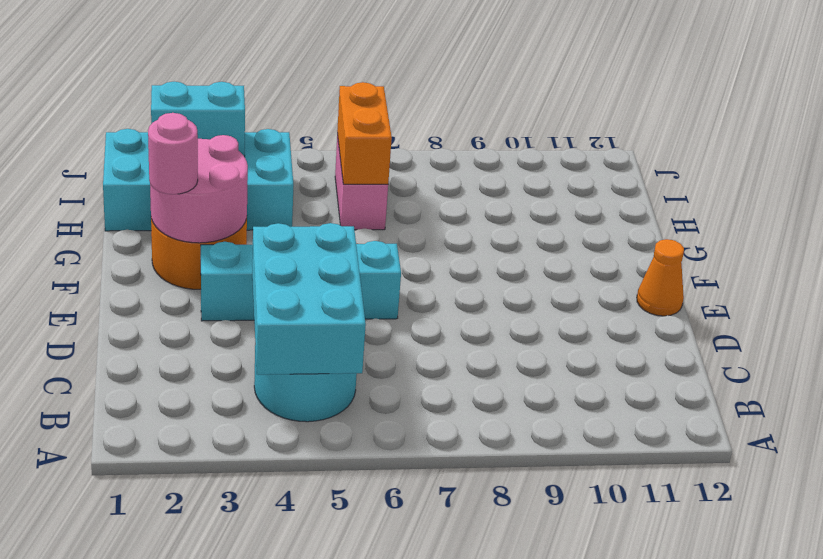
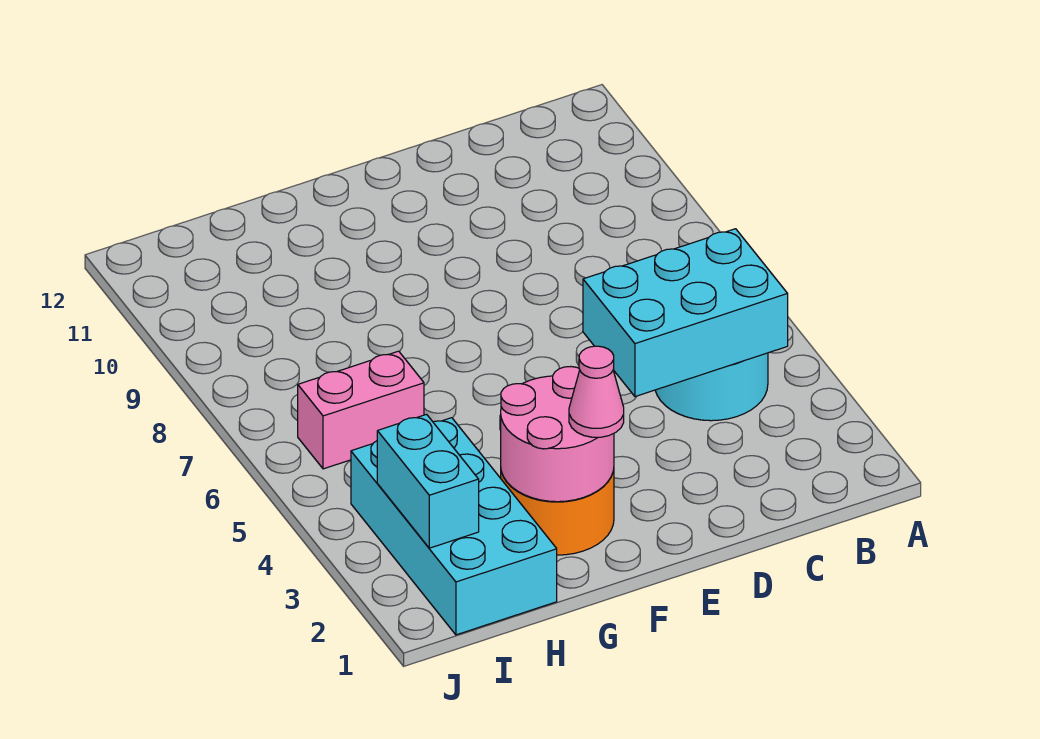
cyan 1x4 brick [201,241,401,321] -> none
orange 1x1 cone [637,239,684,316] -> none
pink 1x1 round brick [148,113,198,194] -> pink 1x1 cone [569,346,624,437]
orange 1x2 brick [337,82,392,184] -> none

